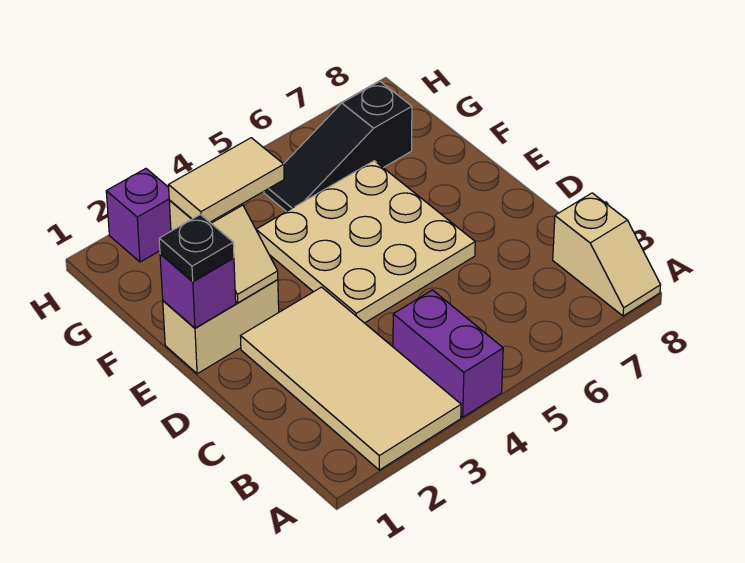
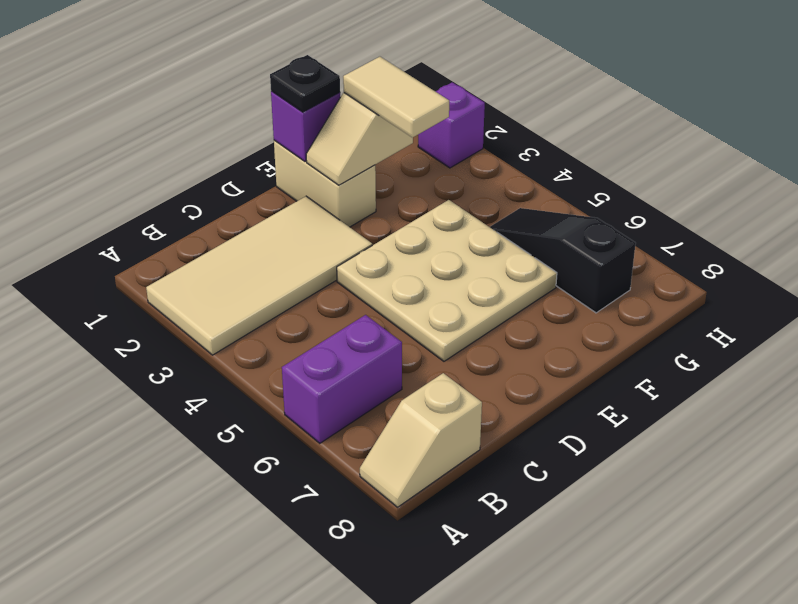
purple 1x2 brick [393,290,503,417] -> purple 1x2 brick moved to [282,315,402,443]

